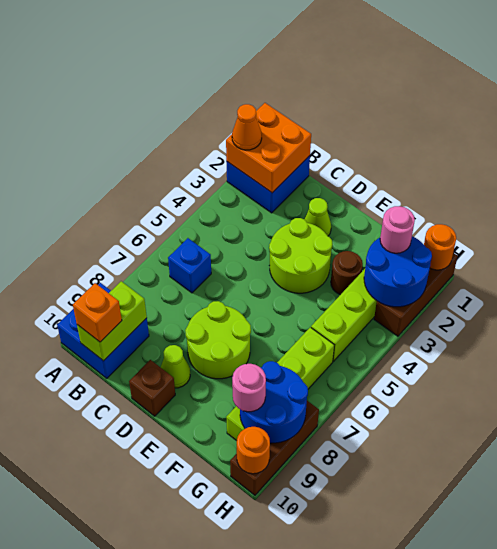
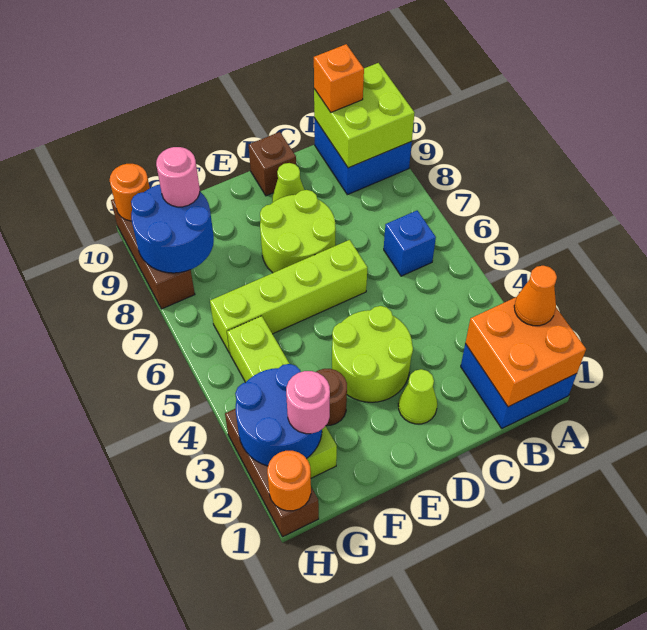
lime 1x2 brick [77,281,147,361] -> lime 2x2 brick [314,63,414,168]
lime 1x4 brick [226,327,334,441] -> lime 1x4 brick turned to [210,240,368,353]

